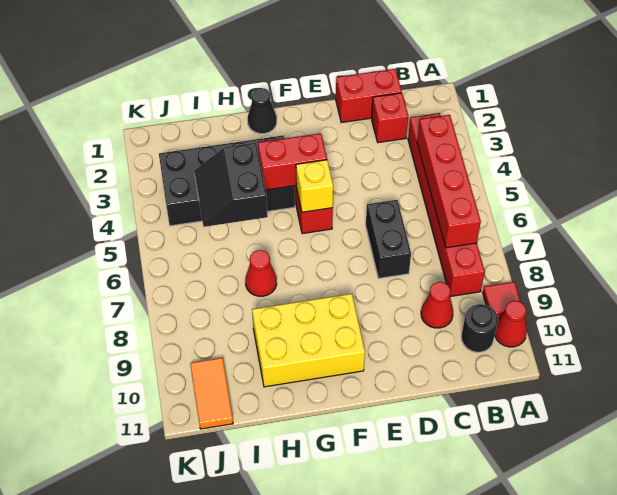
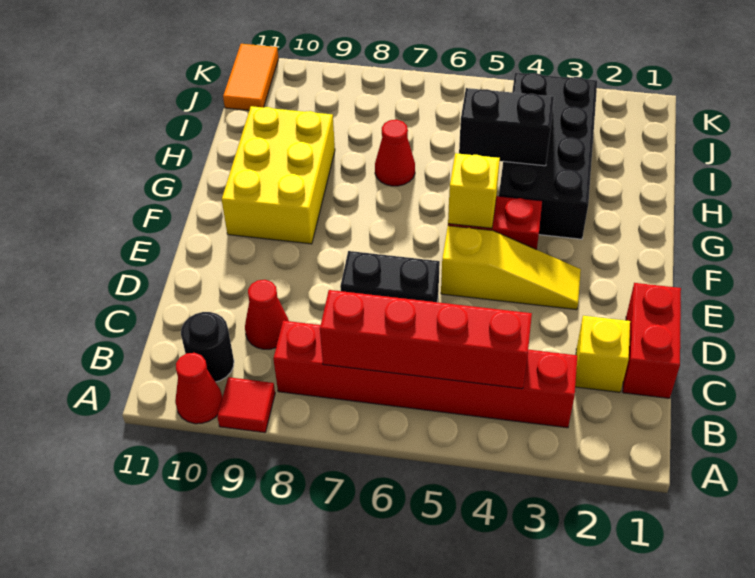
red 1x1 brick [372,93,408,143] -> yellow 1x1 brick [575,316,630,392]
none -> yellow 1x3 slope [441,226,581,310]
red 1x2 brick [258,133,327,190] -> none
black 1x1 cone [248,88,277,134] -> none
orange 1x2 tile [190,358,233,429] -> orange 1x2 tile turned to [223,44,279,110]

